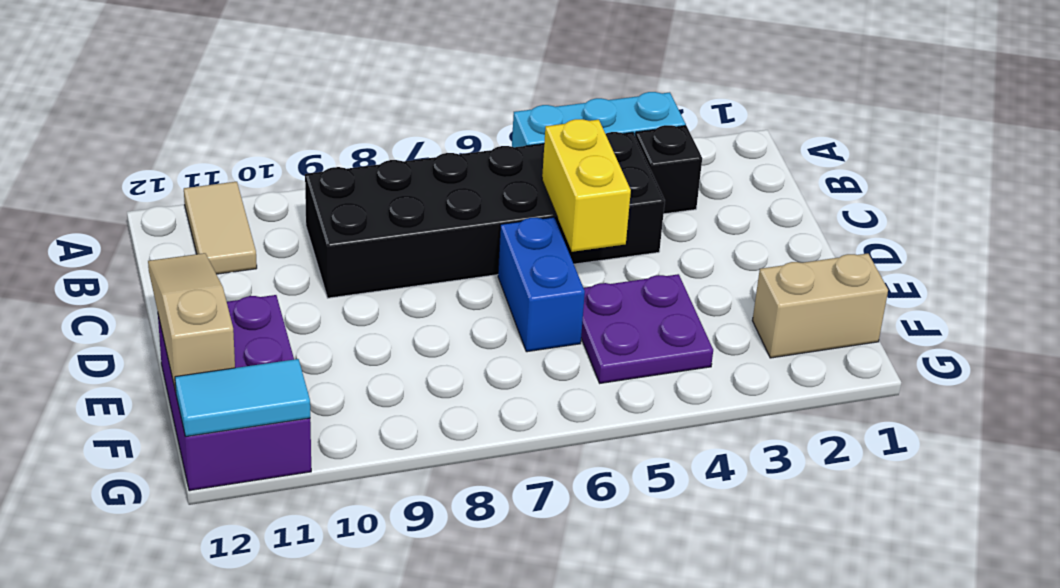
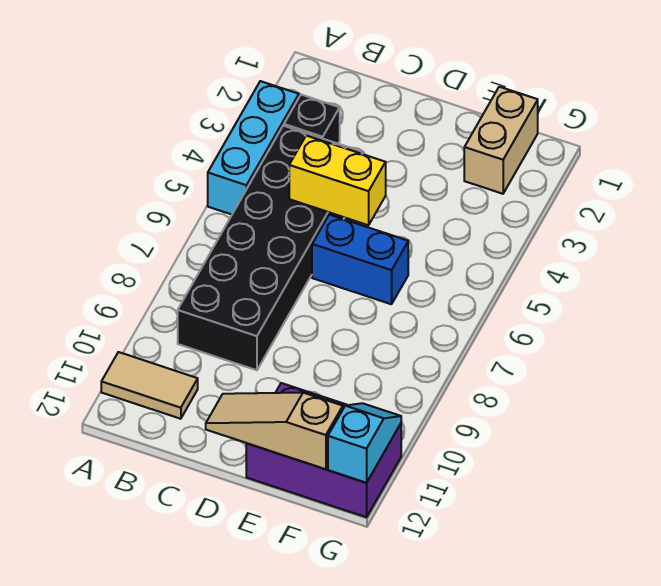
purple 2x2 plate [581,274,713,383] -> none
cyan 1x2 tile [175,359,310,437] -> cyan 1x2 slope [328,403,401,483]

